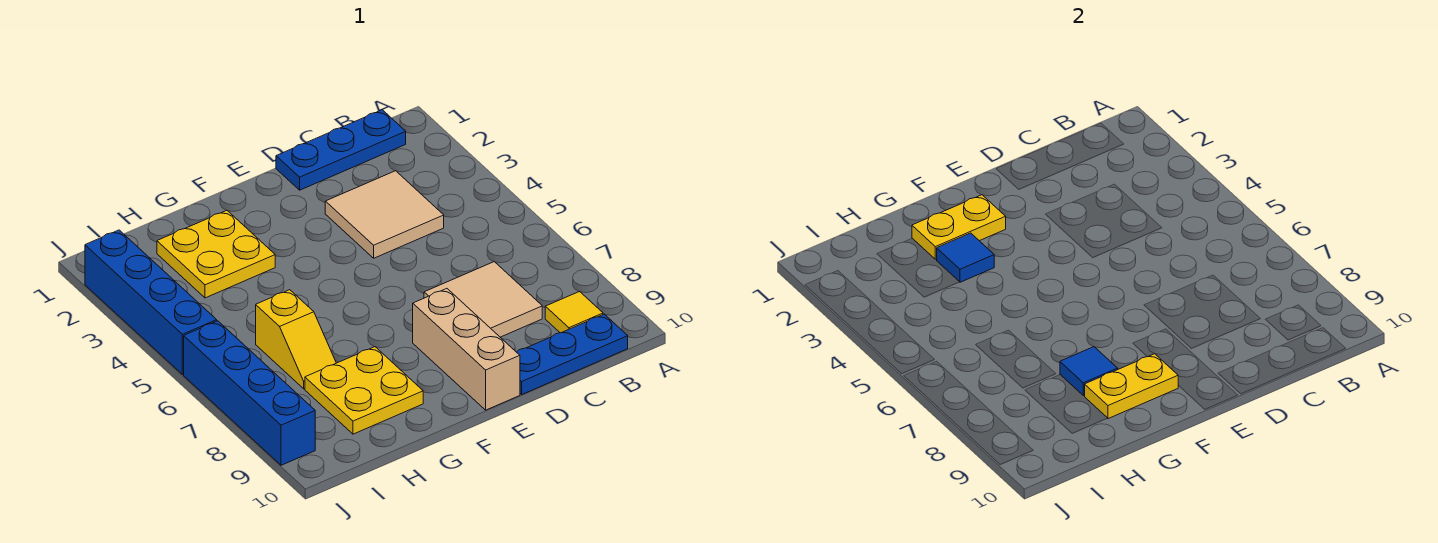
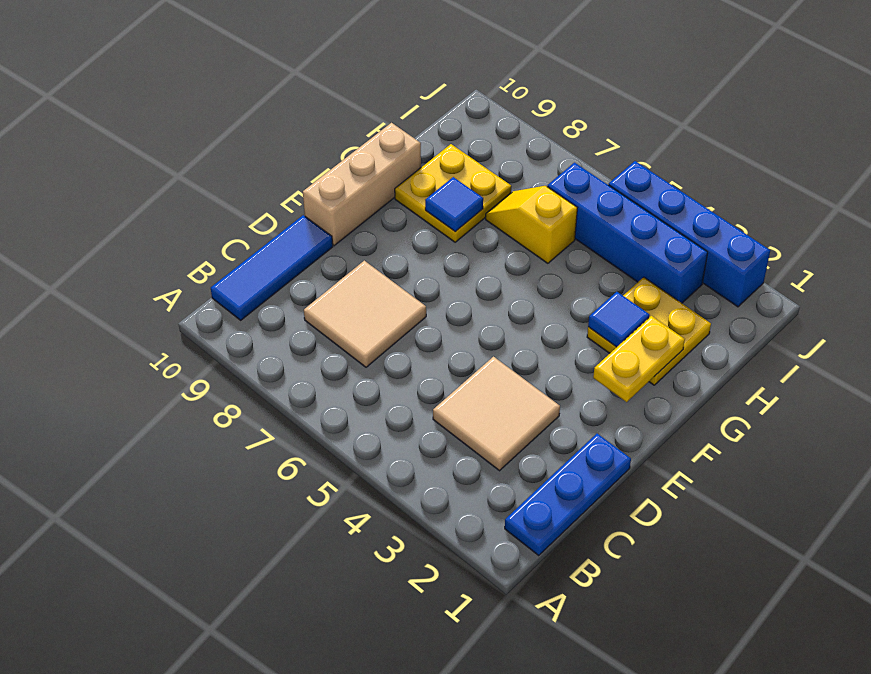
yellow 1x1 tile [545,291,603,333] -> none
blue 1x3 plate [517,314,628,394] -> blue 1x3 tile [211,215,333,320]
tan 1x3 brick [413,289,520,410] -> tan 1x3 brick turned to [303,123,421,246]
yellow 1x2 plate [1085,354,1178,419] -> none
blue 1x4 brick [184,321,315,465] -> blue 1x4 brick moved to [547,163,708,303]

